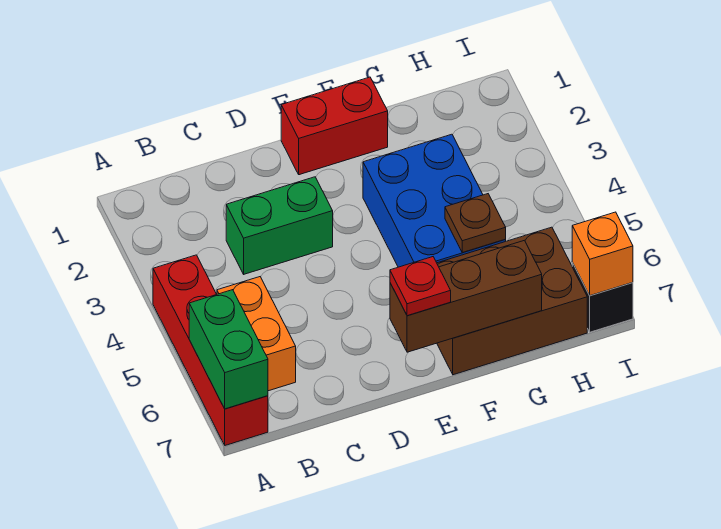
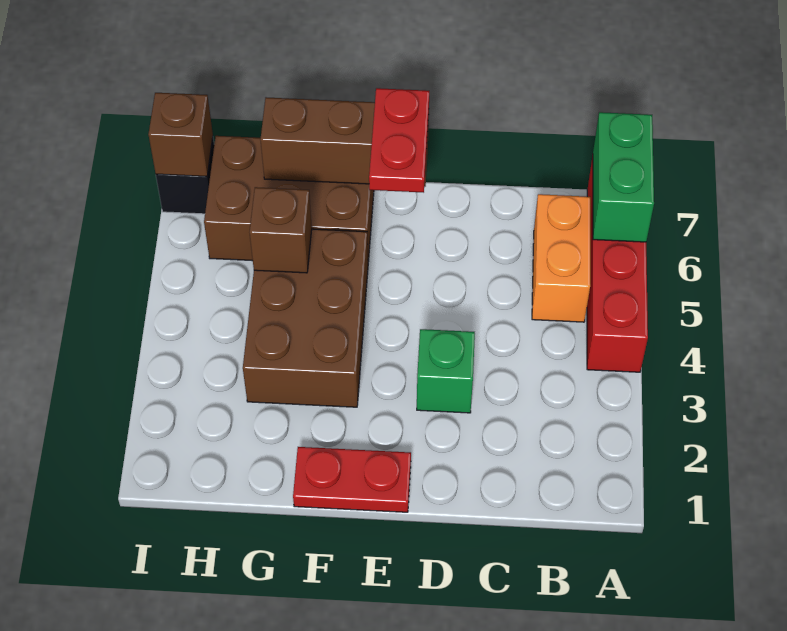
green 1x2 brick [226,177,333,274] -> green 1x1 brick [417,329,475,413]
red 1x2 brick [281,77,388,175] -> red 1x2 plate [293,447,411,512]
red 1x1 plate [390,257,451,316] -> red 1x2 plate [369,88,429,193]
blue 2x3 brick [363,134,506,267] -> brown 2x3 brick [243,229,368,407]
brown 1x1 plate [445,194,506,252] -> brown 1x1 brick [250,187,312,273]
orange 1x1 brick [572,212,633,295] -> brown 1x1 brick [148,93,213,177]

